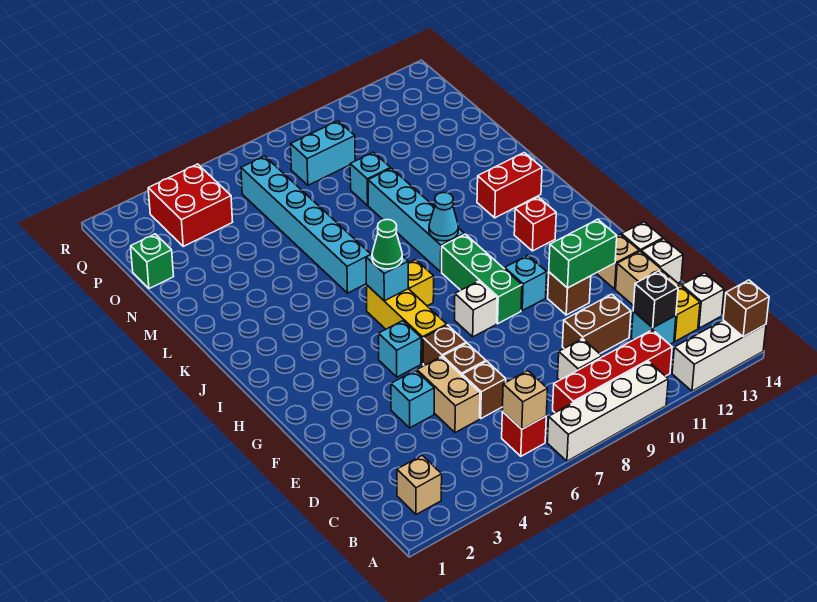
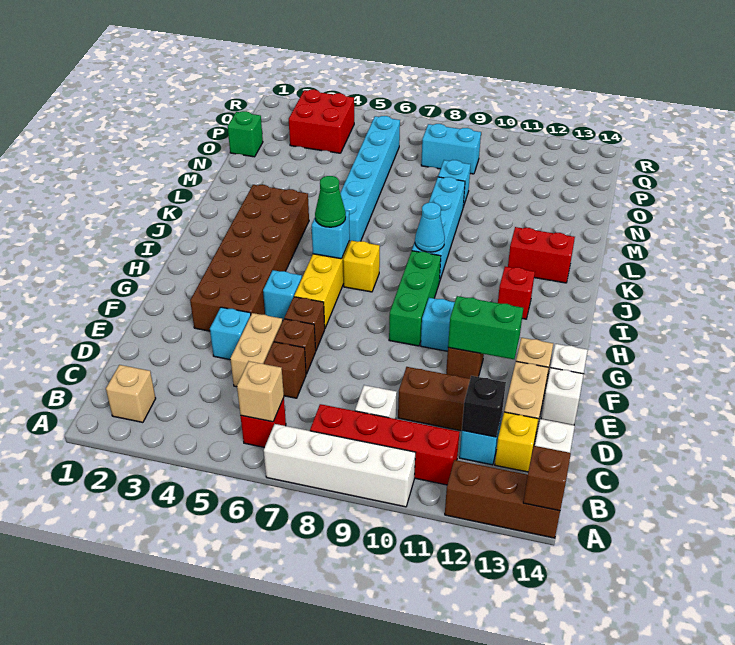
white 1x3 brick [672,320,766,391] -> brown 1x3 brick [445,460,560,538]
none -> brown 2x6 brick [190,185,309,331]
white 1x1 brick [455,281,497,337] -> none

